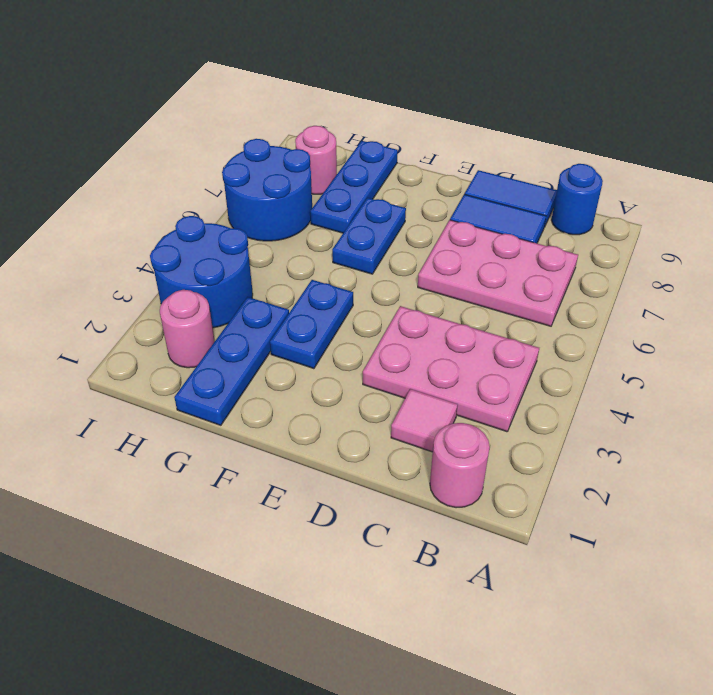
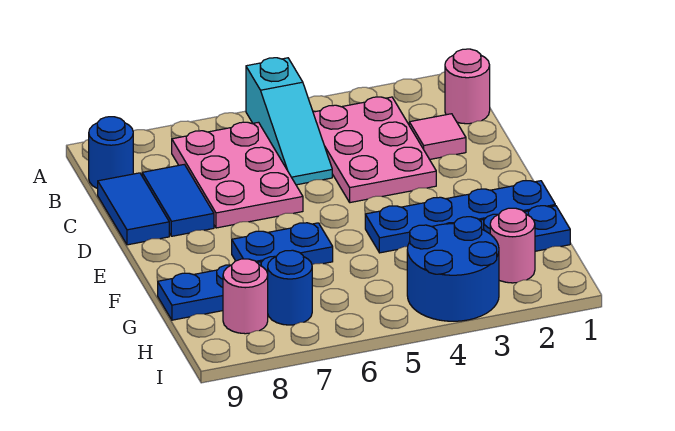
none -> cyan 1x3 slope [246,58,332,185]
blue 1x2 plate [270,280,353,369] -> blue 1x4 plate [365,181,555,253]
blue 2x2 round brick [222,139,312,241] -> blue 1x1 round brick [268,250,312,325]

